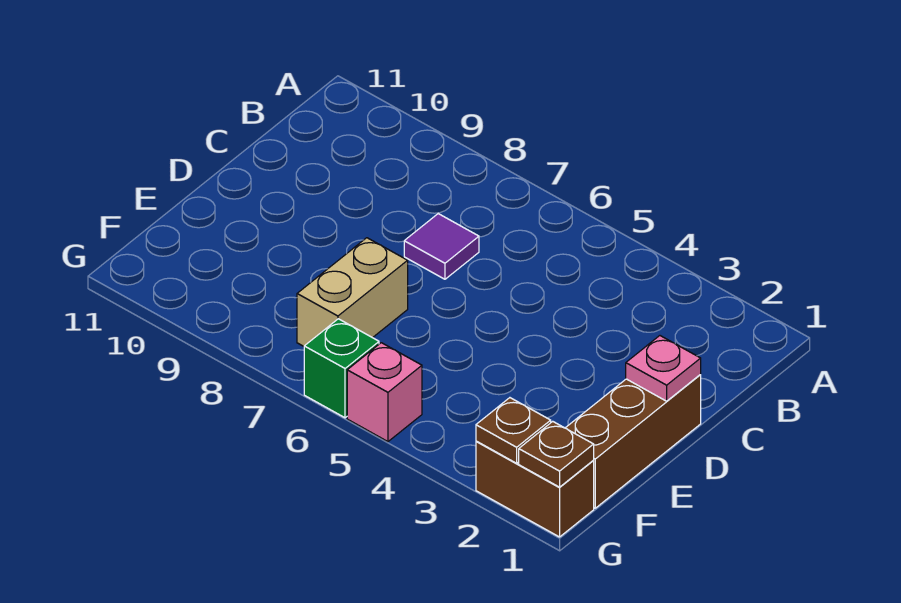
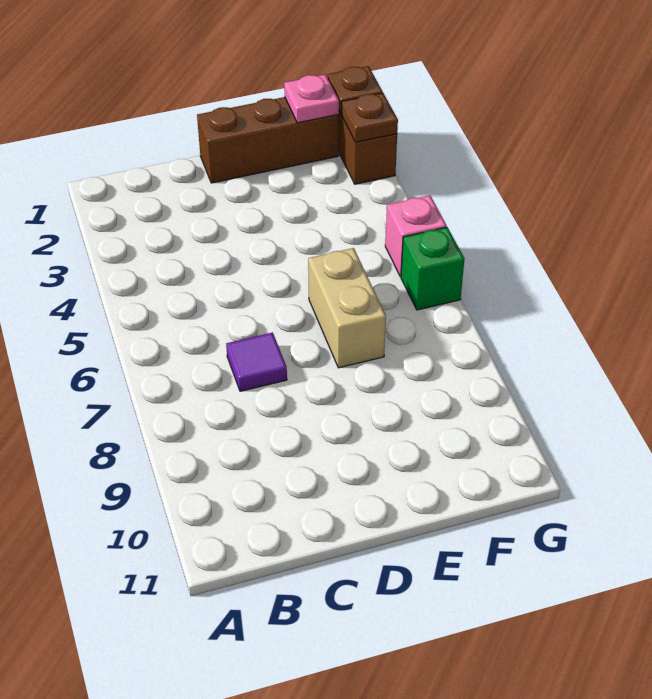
pink 1x1 plate [626,336,701,401] -> pink 1x1 plate moved to [284,74,339,123]
tan 1x2 brick [297,238,408,346] -> tan 1x2 brick turned to [308,248,386,368]

